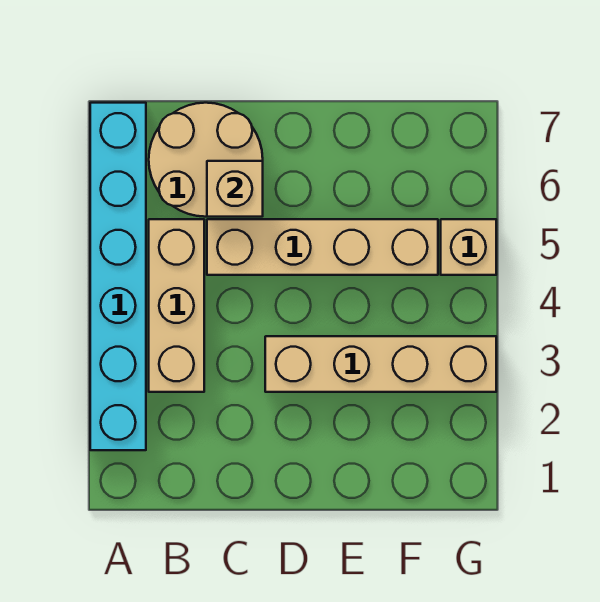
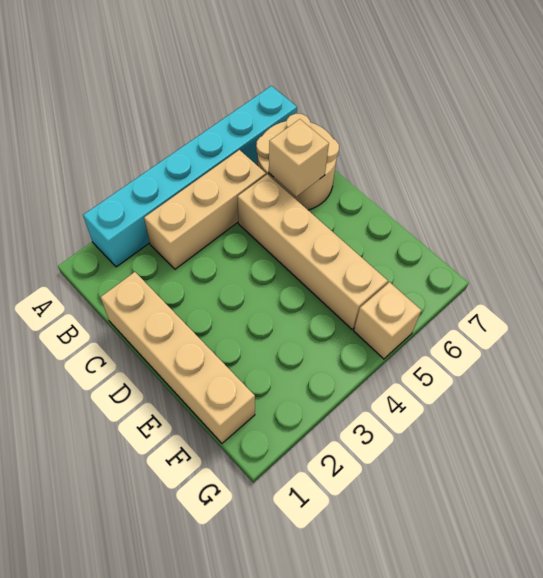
tan 1x4 brick [265,336,496,392] -> tan 1x4 brick moved to [100,272,255,443]

